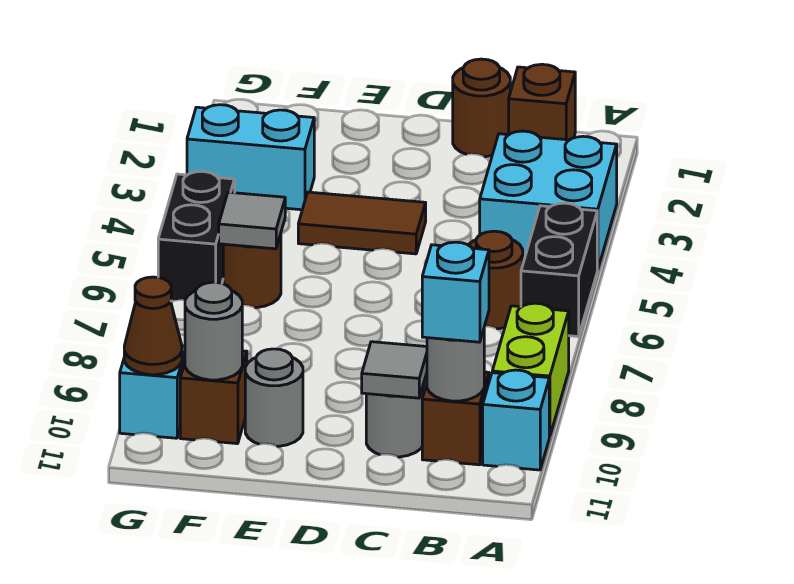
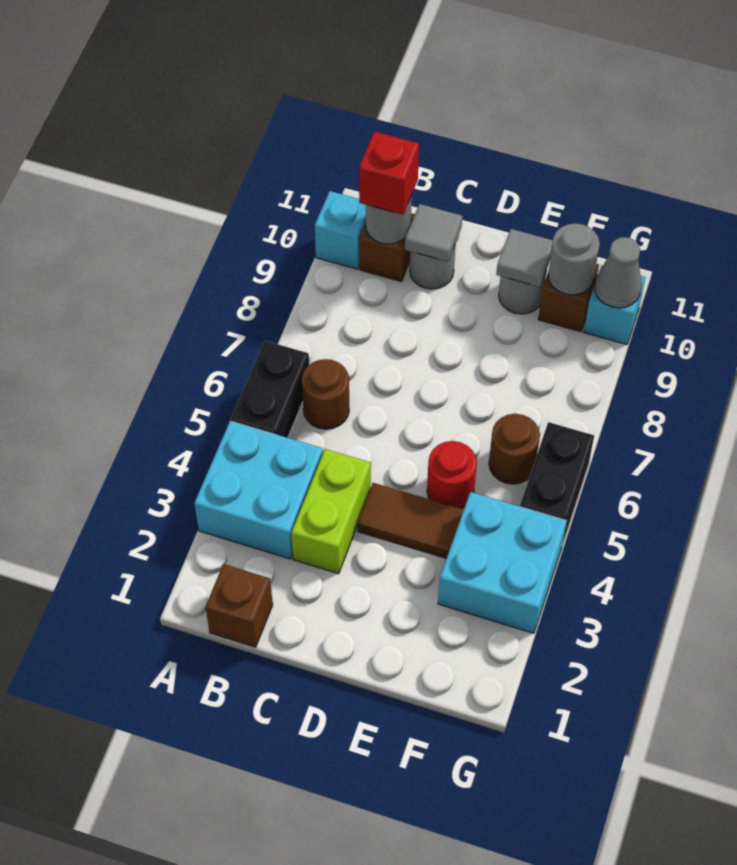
lime 1x2 brick [492,303,569,437] -> lime 1x2 brick moved to [291,449,371,574]
cyan 1x1 brick [422,242,489,342] -> red 1x1 brick [359,132,419,215]
brown 1x1 round brick [453,59,510,157] -> none
none -> red 1x1 round brick [427,441,477,509]
cyan 1x2 brick [187,105,314,210] -> cyan 2x2 brick [438,492,567,633]
grey 1x1 tile [219,192,285,249] -> grey 1x1 tile moved to [496,229,553,287]
brown 1x1 cone [124,277,182,375] -> grey 1x1 cone [595,237,642,308]

